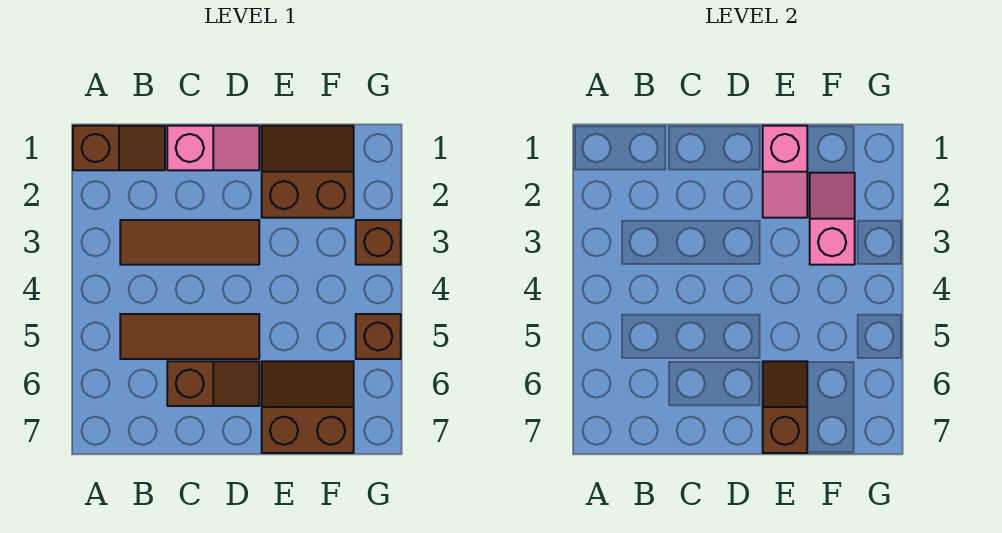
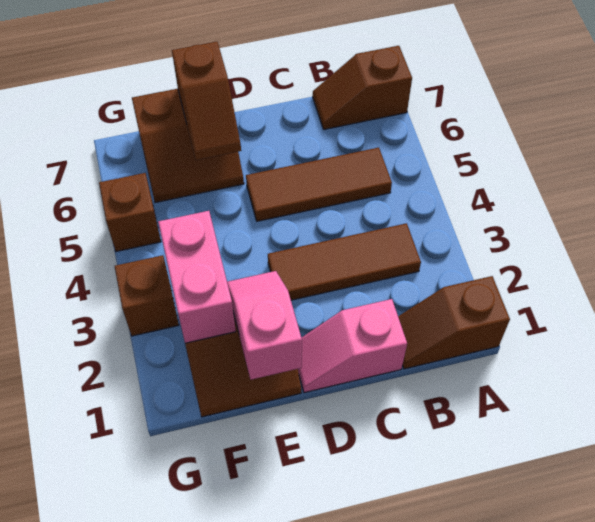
brown 1x2 slope [167,361,259,406] -> brown 1x2 slope moved to [313,46,412,129]
pink 1x2 slope [810,173,855,265] -> pink 1x2 brick [158,211,236,343]

